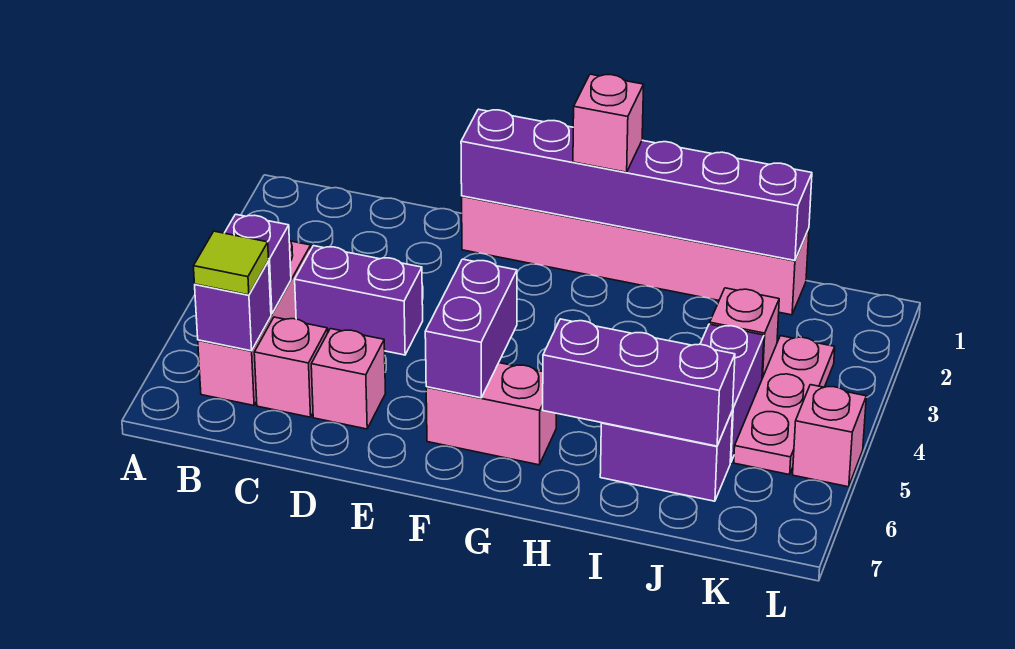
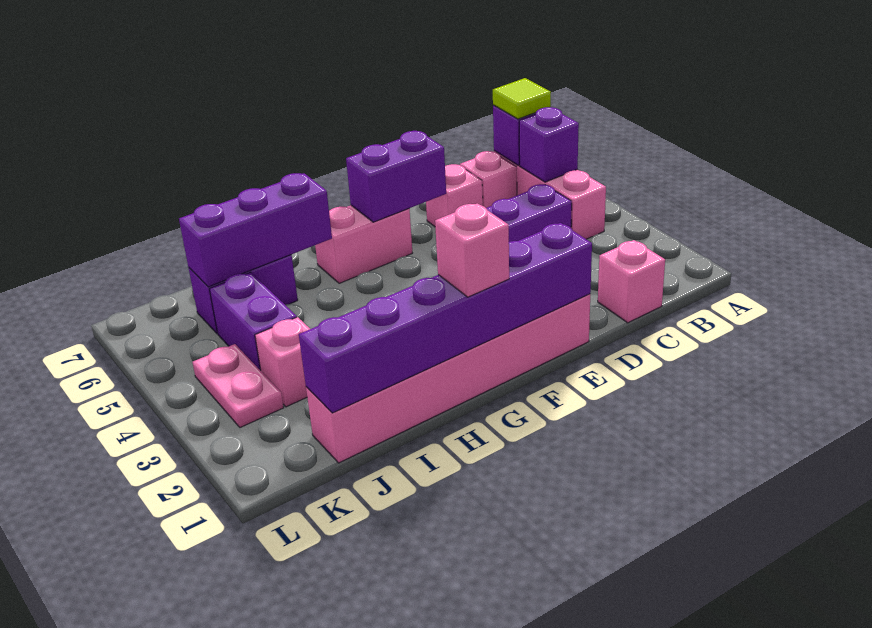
purple 1x2 brick [425,259,517,398] -> purple 1x2 brick turned to [346,131,446,222]
pink 1x3 plate [734,336,835,475] -> pink 1x2 plate [192,344,284,427]
pink 1x1 brick [793,385,866,487] -> pink 1x1 brick moved to [598,240,665,323]

